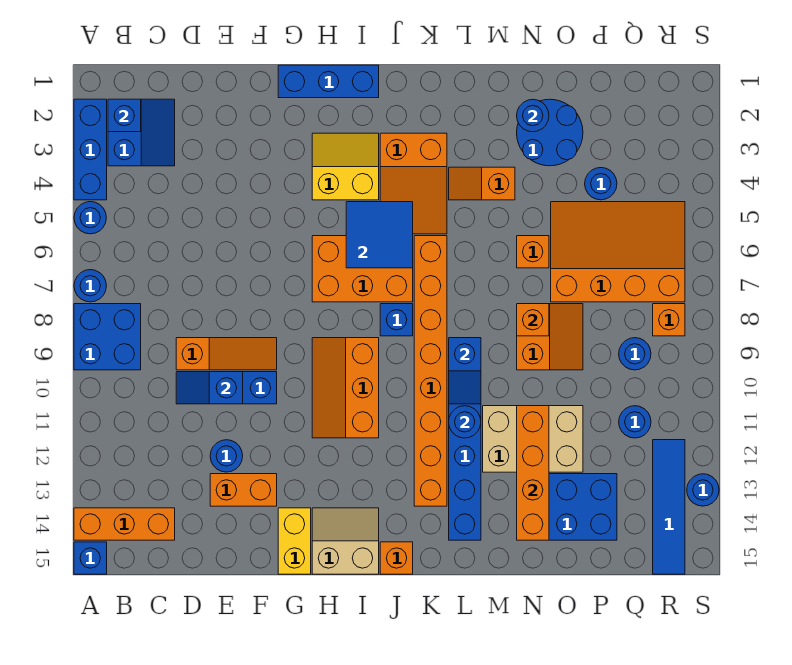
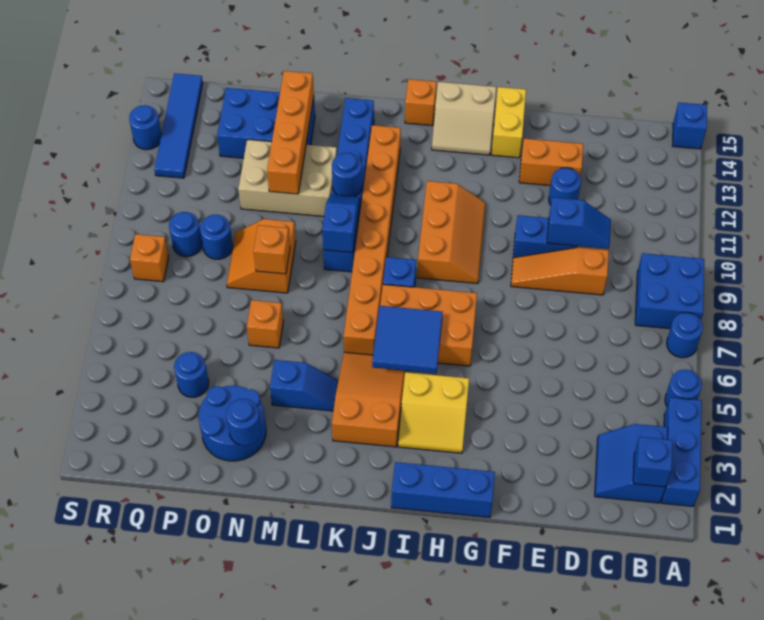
orange 1x3 brick [74,508,175,540] -> none
orange 1x2 slope [449,167,515,200] -> blue 1x2 slope [270,360,338,411]
orange 3x4 slope [551,202,685,302] -> none
blue 1x1 round brick [619,406,651,438] -> blue 1x1 round brick moved to [200,215,233,259]

